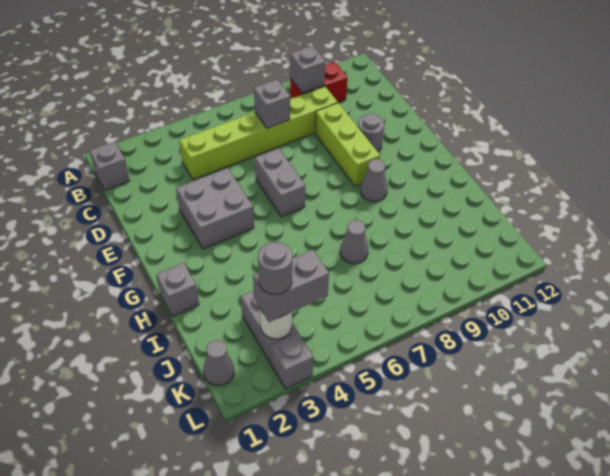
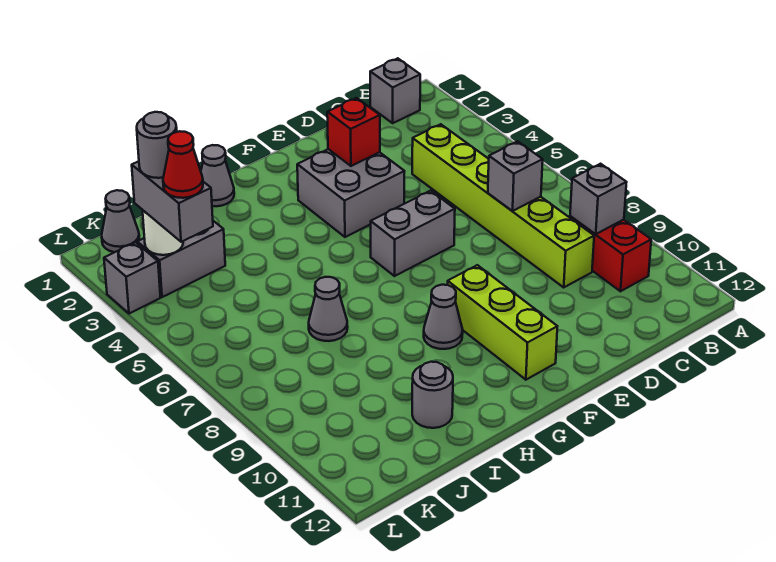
lime 1x3 brick [315,103,380,186] -> lime 1x3 brick turned to [448,265,557,380]
none -> red 1x1 brick [327,98,380,166]
grey 1x1 round brick [358,113,384,152] -> grey 1x1 round brick moved to [412,362,453,428]
grey 1x1 brick [156,263,199,317] -> grey 1x1 cone [201,145,234,206]
none -> red 1x1 cone [163,131,203,198]

